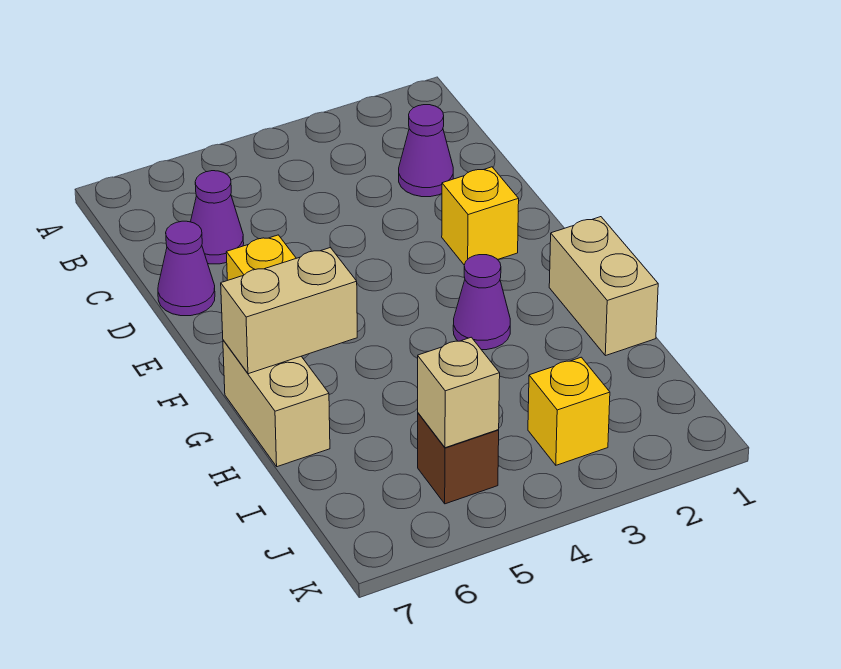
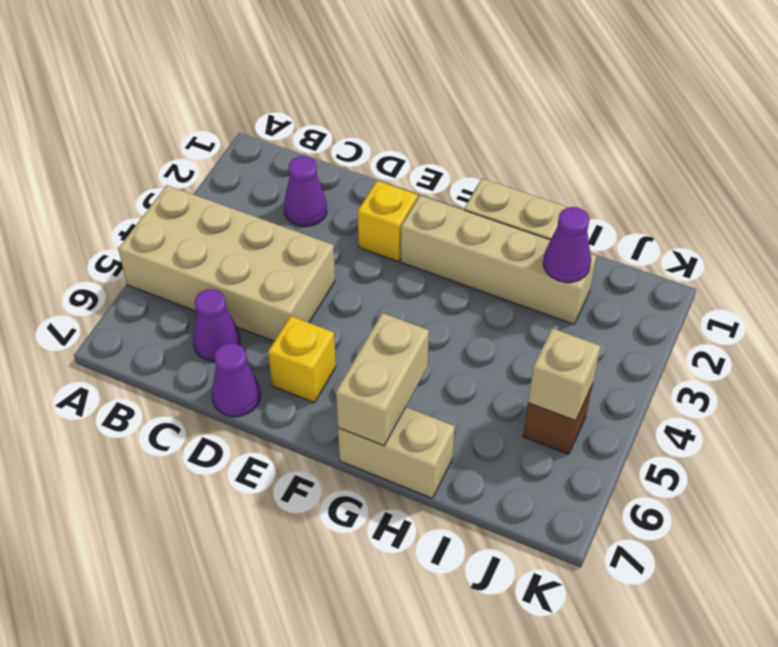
none -> tan 2x4 brick [118,185,335,341]
none -> tan 1x4 brick [401,195,596,324]
purple 1x1 cone [453,255,510,350] -> purple 1x1 cone moved to [543,207,591,282]
yellow 1x1 brick [528,357,610,465] -> none

